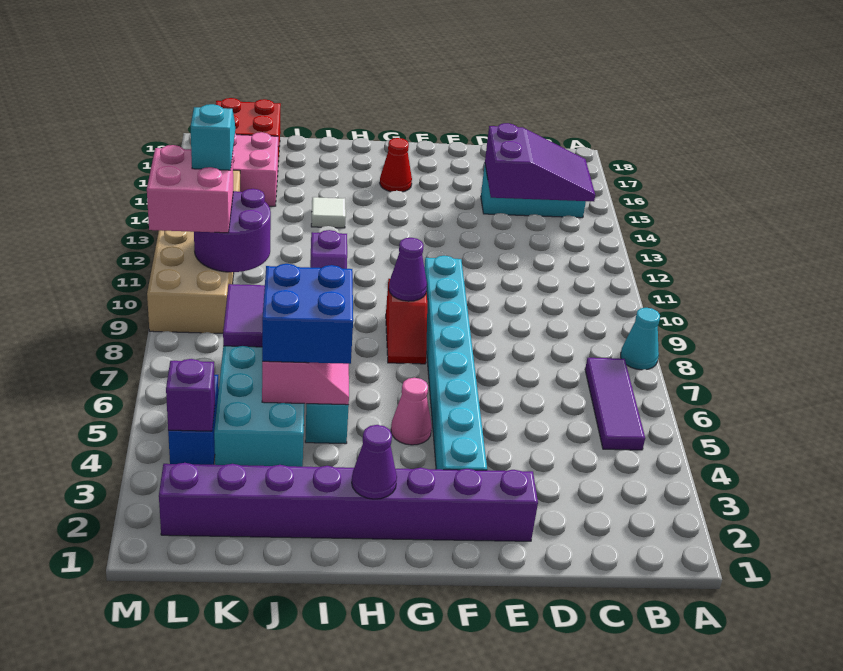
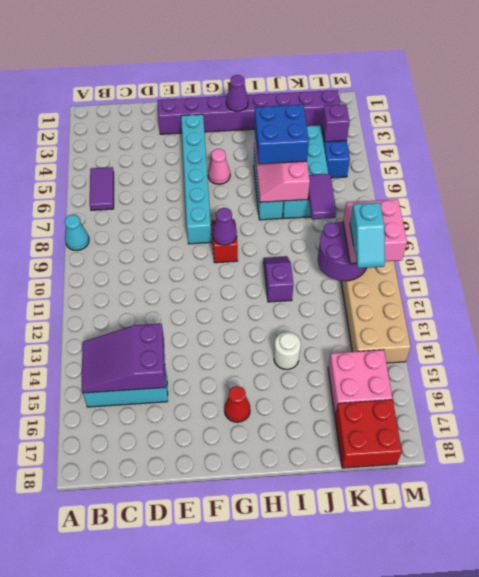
purple 1x3 tile [585,358,645,450] -> purple 1x2 tile [90,167,114,210]
cyan 1x8 brick [424,256,487,470] -> cyan 1x6 brick [181,114,211,244]
white 1x1 tile [311,197,346,228] -> white 1x1 round brick [274,332,301,369]

